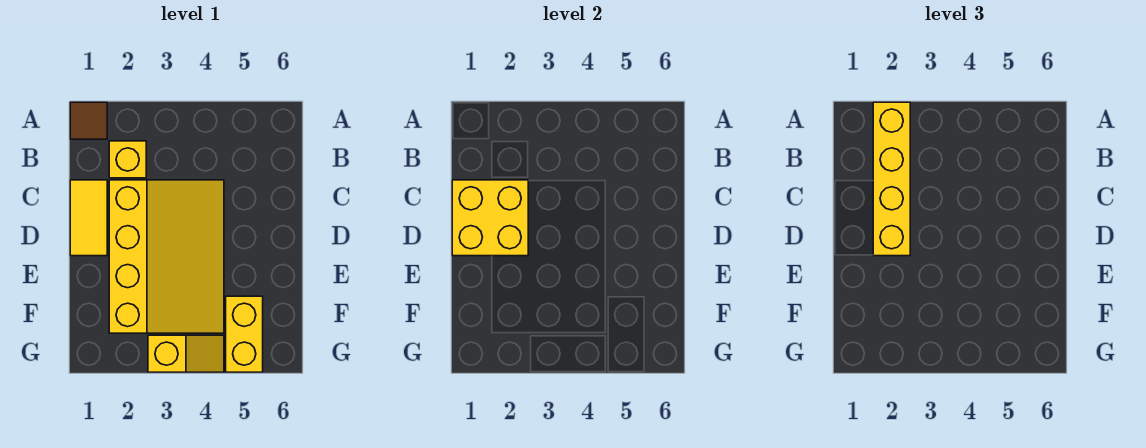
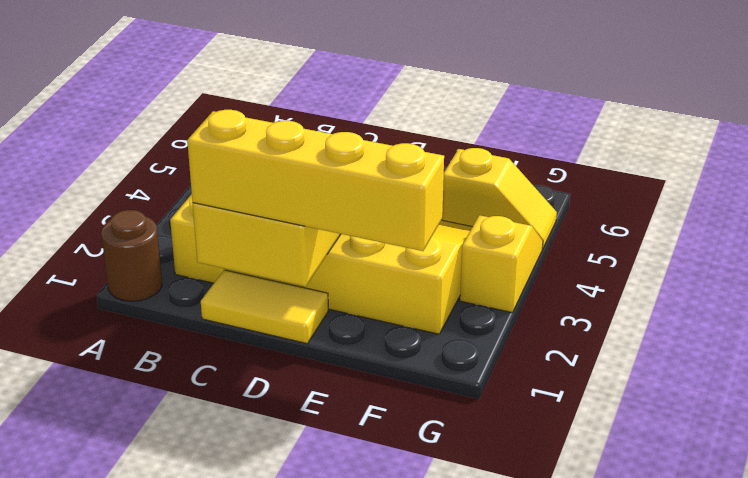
brown 1x1 tile [70,102,107,139] -> brown 1x1 round brick [101,210,162,301]
yellow 1x4 brick [873,102,910,256] -> yellow 1x4 brick moved to [187,110,444,251]
yellow 1x2 brick [226,296,263,372] -> yellow 1x2 slope [442,148,557,249]

